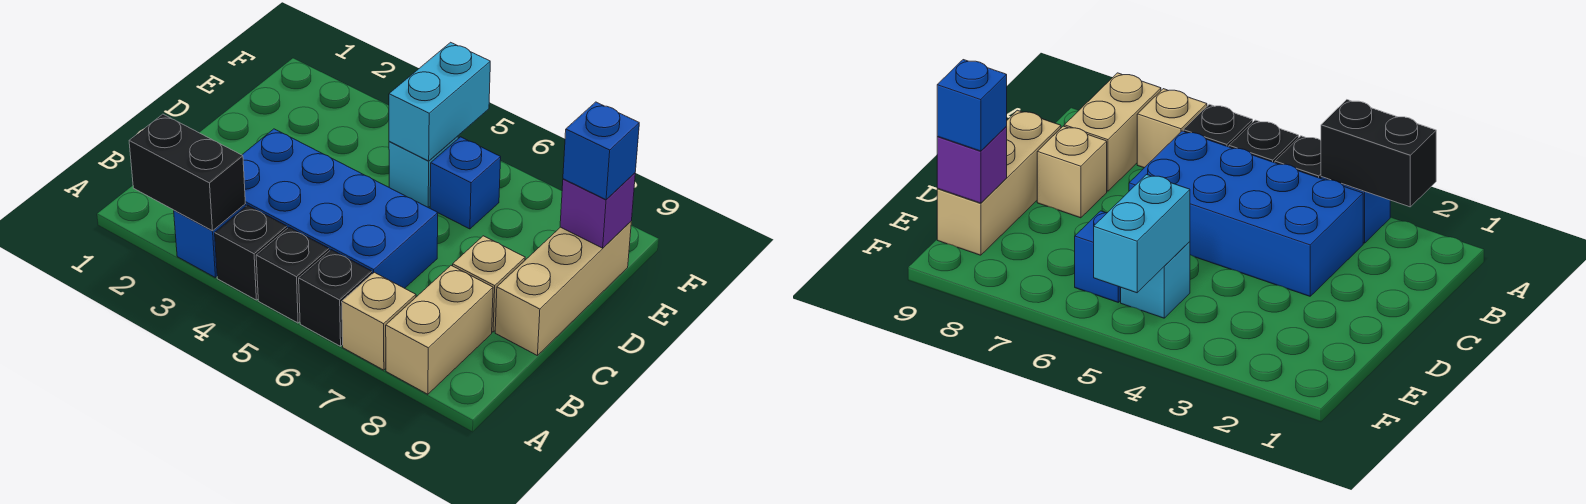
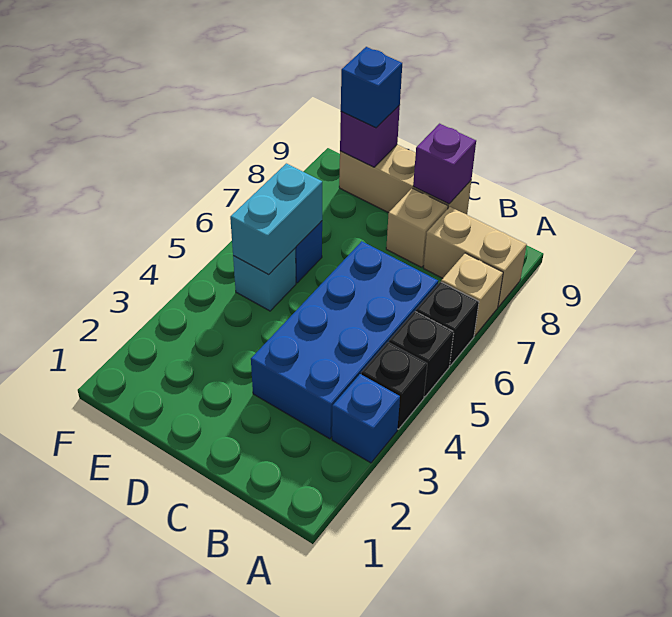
black 1x2 brick [129,114,245,231] -> none
none -> purple 1x1 brick [413,124,476,204]
cyan 1x2 brick [389,42,490,161] -> cyan 1x2 brick turned to [230,163,322,275]

